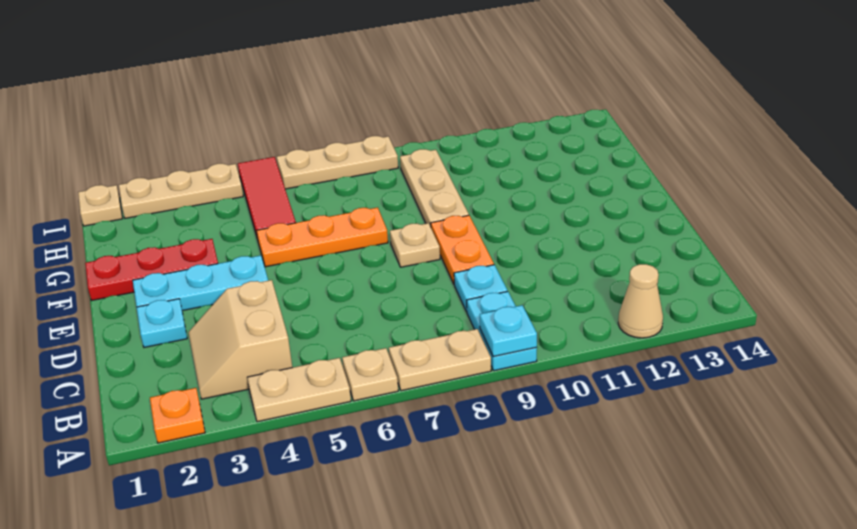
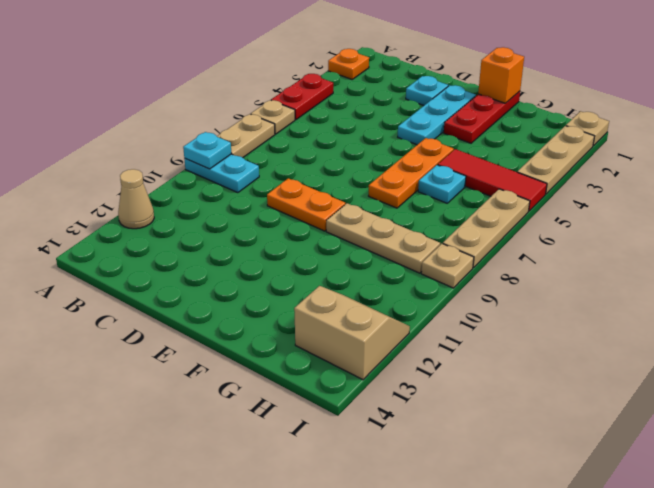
tan 1x2 plate [247,358,351,422] -> red 1x2 plate [271,74,333,120]
tan 2x2 slope [188,280,292,399] -> tan 2x2 slope moved to [294,286,410,380]
cyan 1x1 plate [454,265,507,312] -> cyan 1x1 plate moved to [418,165,466,203]
tan 1x1 plate [390,223,440,267] -> tan 1x1 plate moved to [421,244,474,288]
none -> orange 1x1 brick [478,47,524,103]

